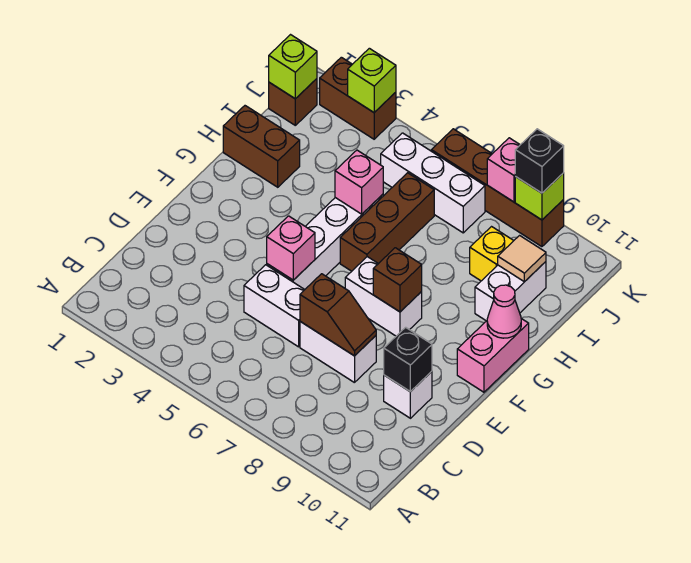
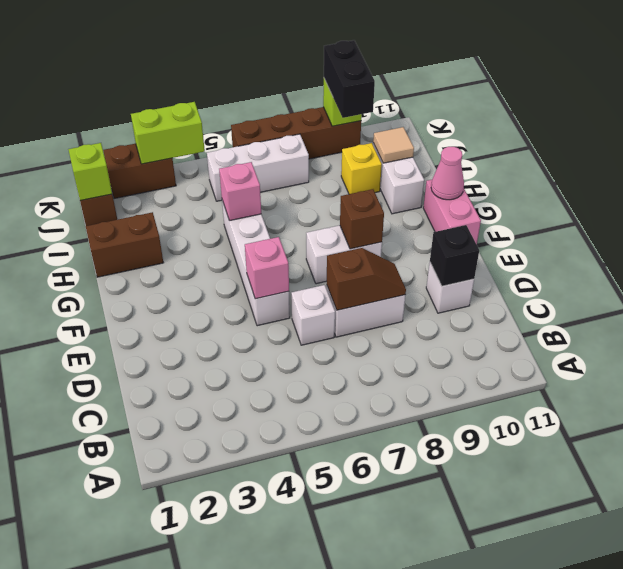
white 1x2 brick [244,265,305,347] -> white 1x1 brick [291,285,335,345]
brown 1x3 brick [340,173,434,271] -> none
lime 1x1 brick [348,48,396,112] -> lime 1x2 brick [131,102,205,164]
pink 1x1 brick [487,138,520,202] -> none
black 1x1 brick [515,129,564,193] -> black 1x2 brick [324,40,375,118]

